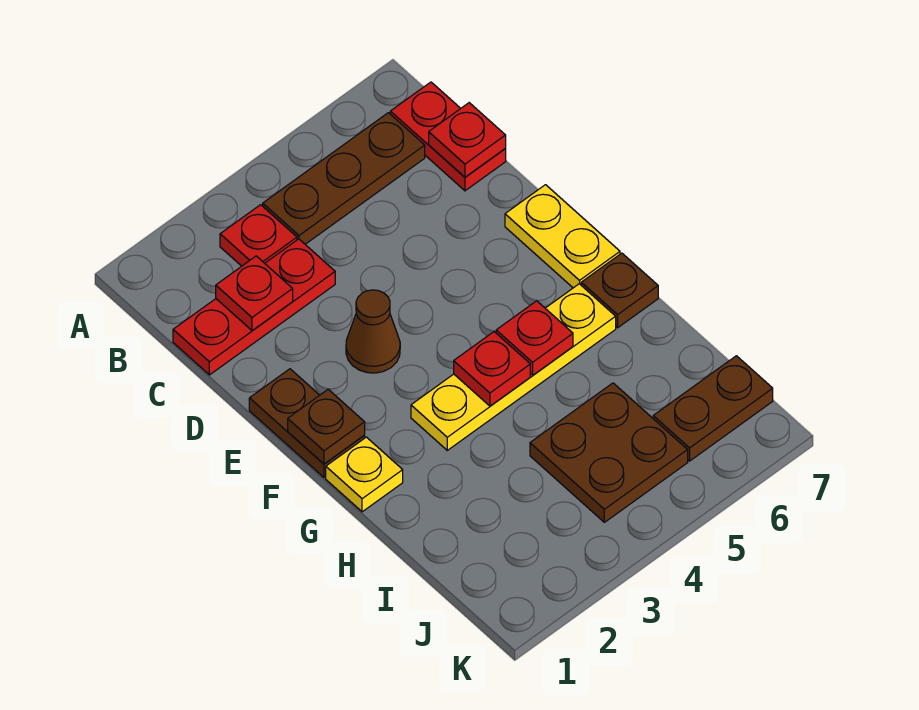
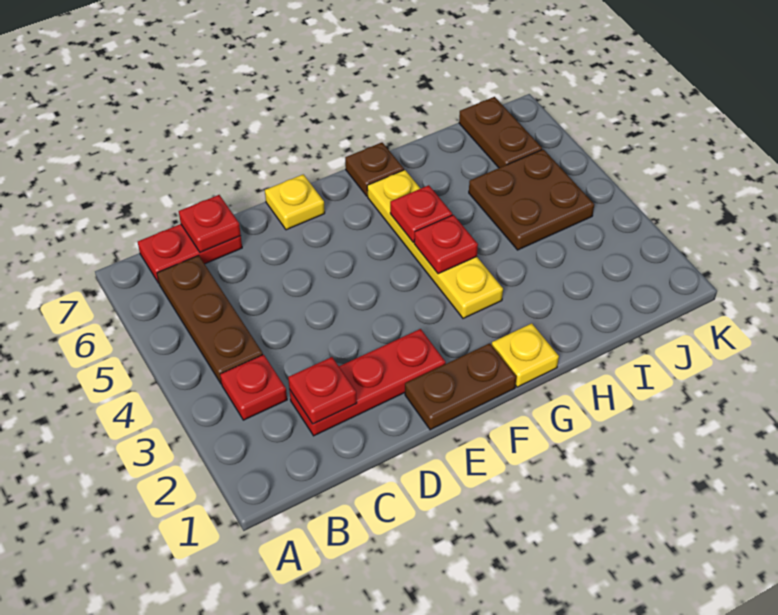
red 1x3 plate [173,239,335,375] -> red 1x3 plate turned to [290,329,446,436]
brown 1x1 cone [346,290,400,373] -> none
yellow 1x2 plate [505,185,620,288] -> yellow 1x1 plate [265,174,325,230]
brown 1x1 plate [288,389,365,464] -> none

